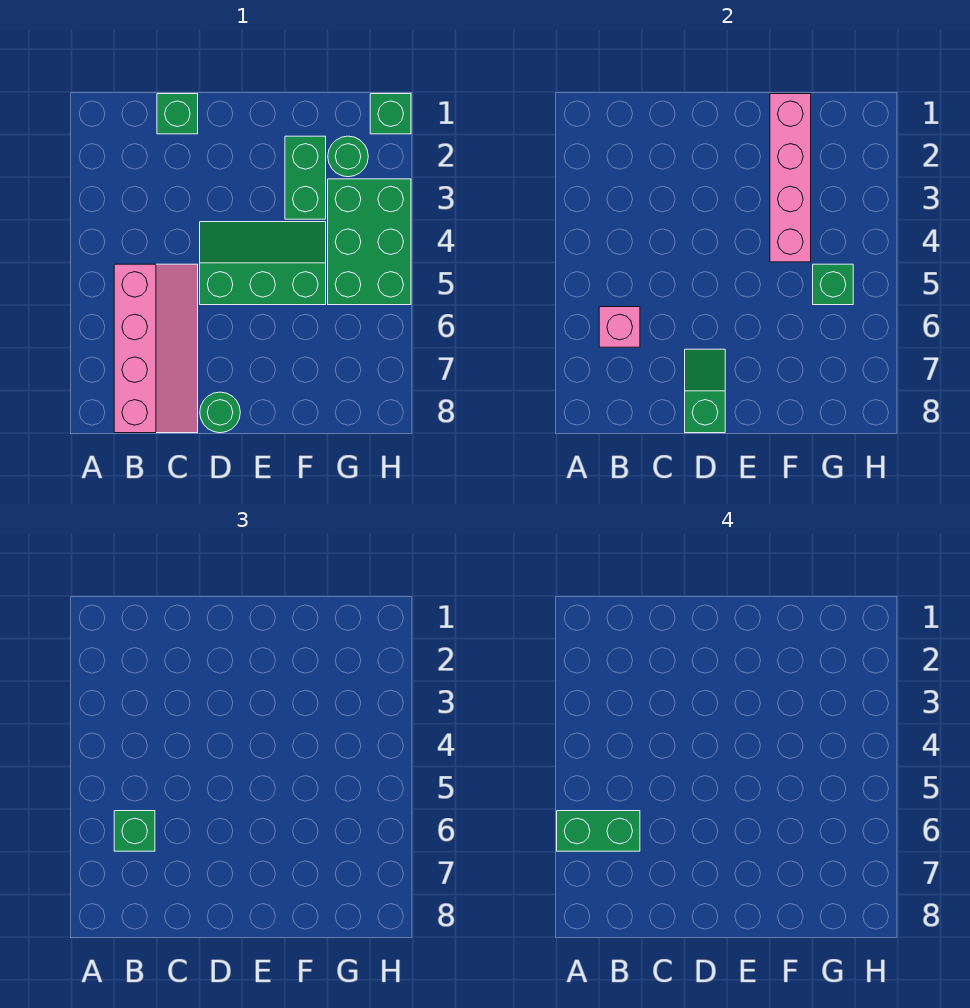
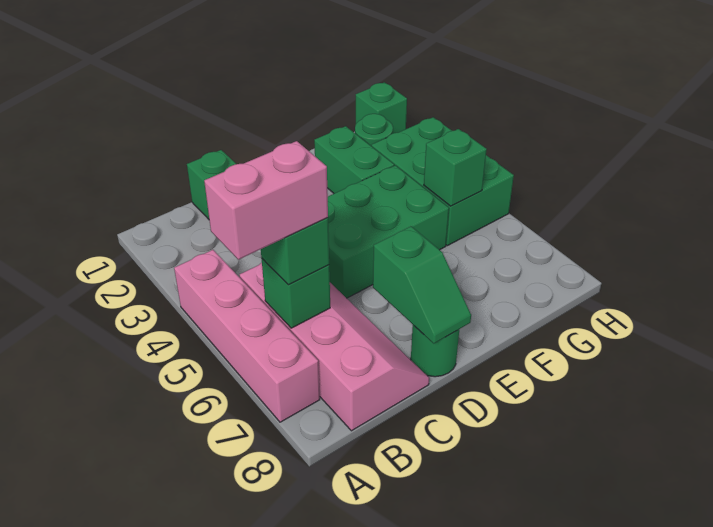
green 1x2 brick [557,811,640,851] -> pink 1x2 brick [204,141,328,260]
pink 1x1 brick [599,307,640,347] -> green 1x1 brick [261,258,330,328]
green 2x3 slope [200,222,326,305] -> green 2x3 brick [328,165,449,298]
green 1x2 slope [685,349,725,433] -> green 1x2 slope turned to [373,226,471,343]
pink 1x4 brick [770,94,811,262] -> pink 1x4 brick moved to [174,250,320,422]

